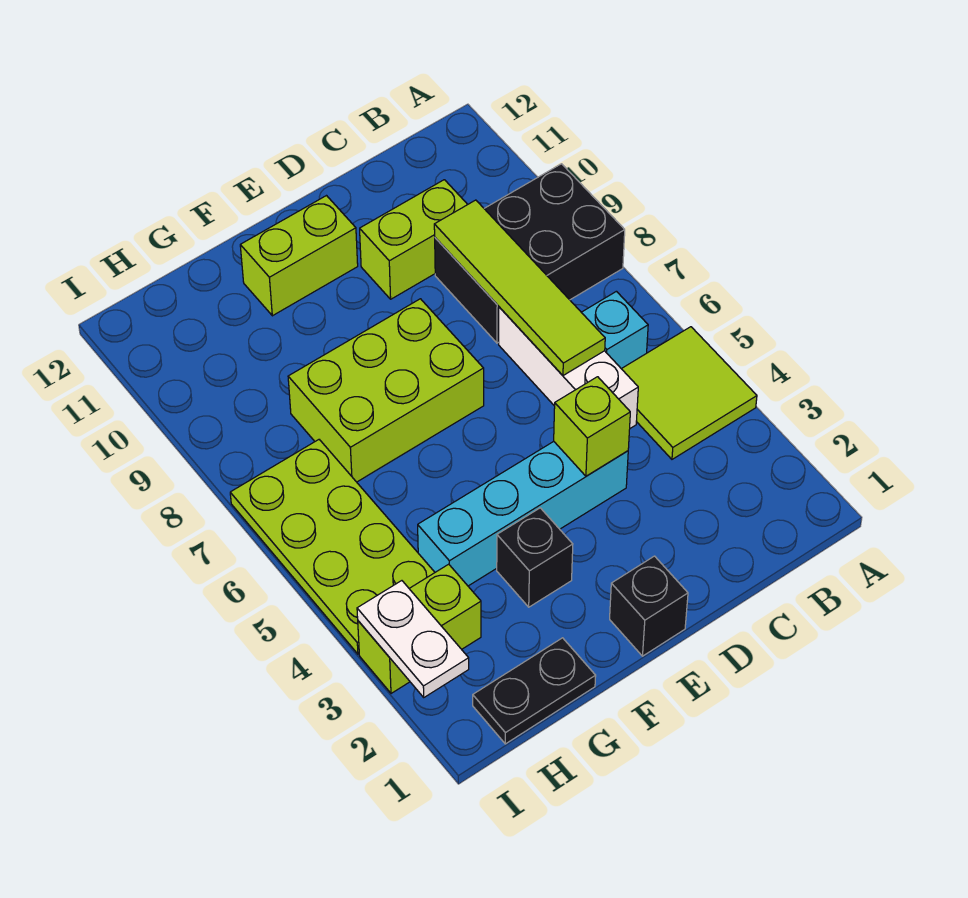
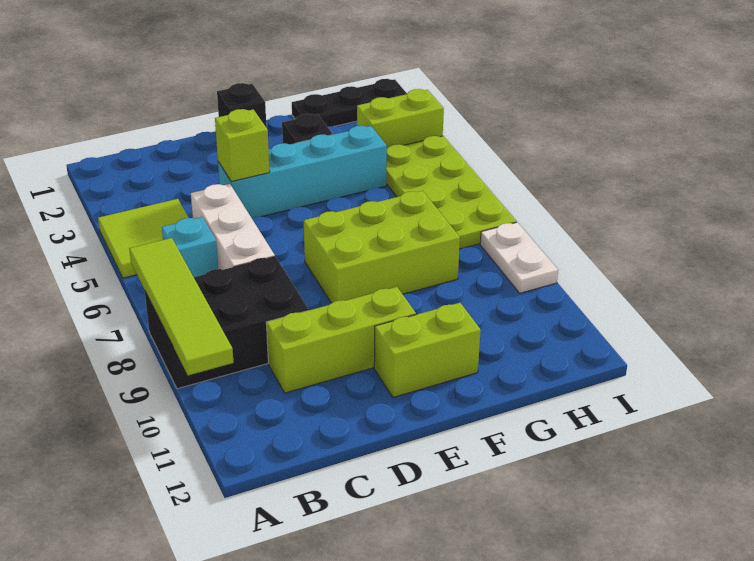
lime 1x4 tile [434,200,605,376] -> lime 1x4 tile moved to [129,238,234,375]
lime 1x2 brick [360,180,468,299] -> lime 1x3 brick [266,287,416,393]
black 1x2 plate [473,638,596,744] -> black 1x3 plate [292,79,407,127]
white 1x2 plate [357,581,469,697] -> white 1x2 plate moved to [480,222,558,293]

